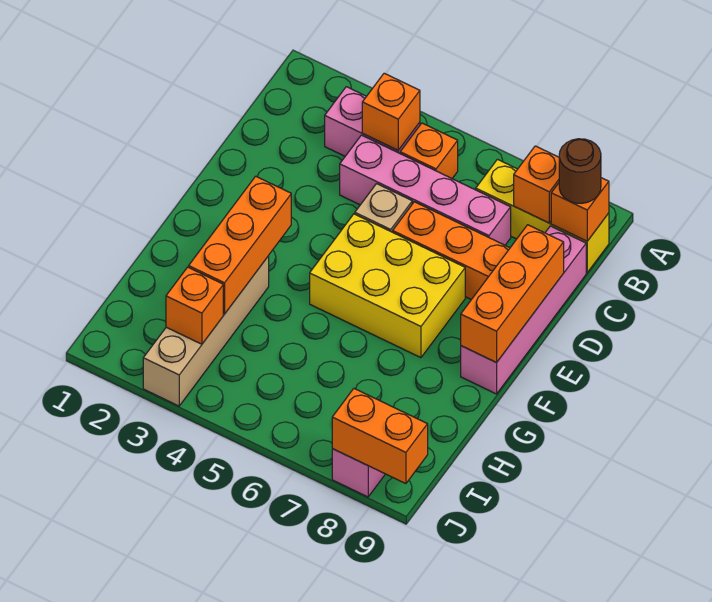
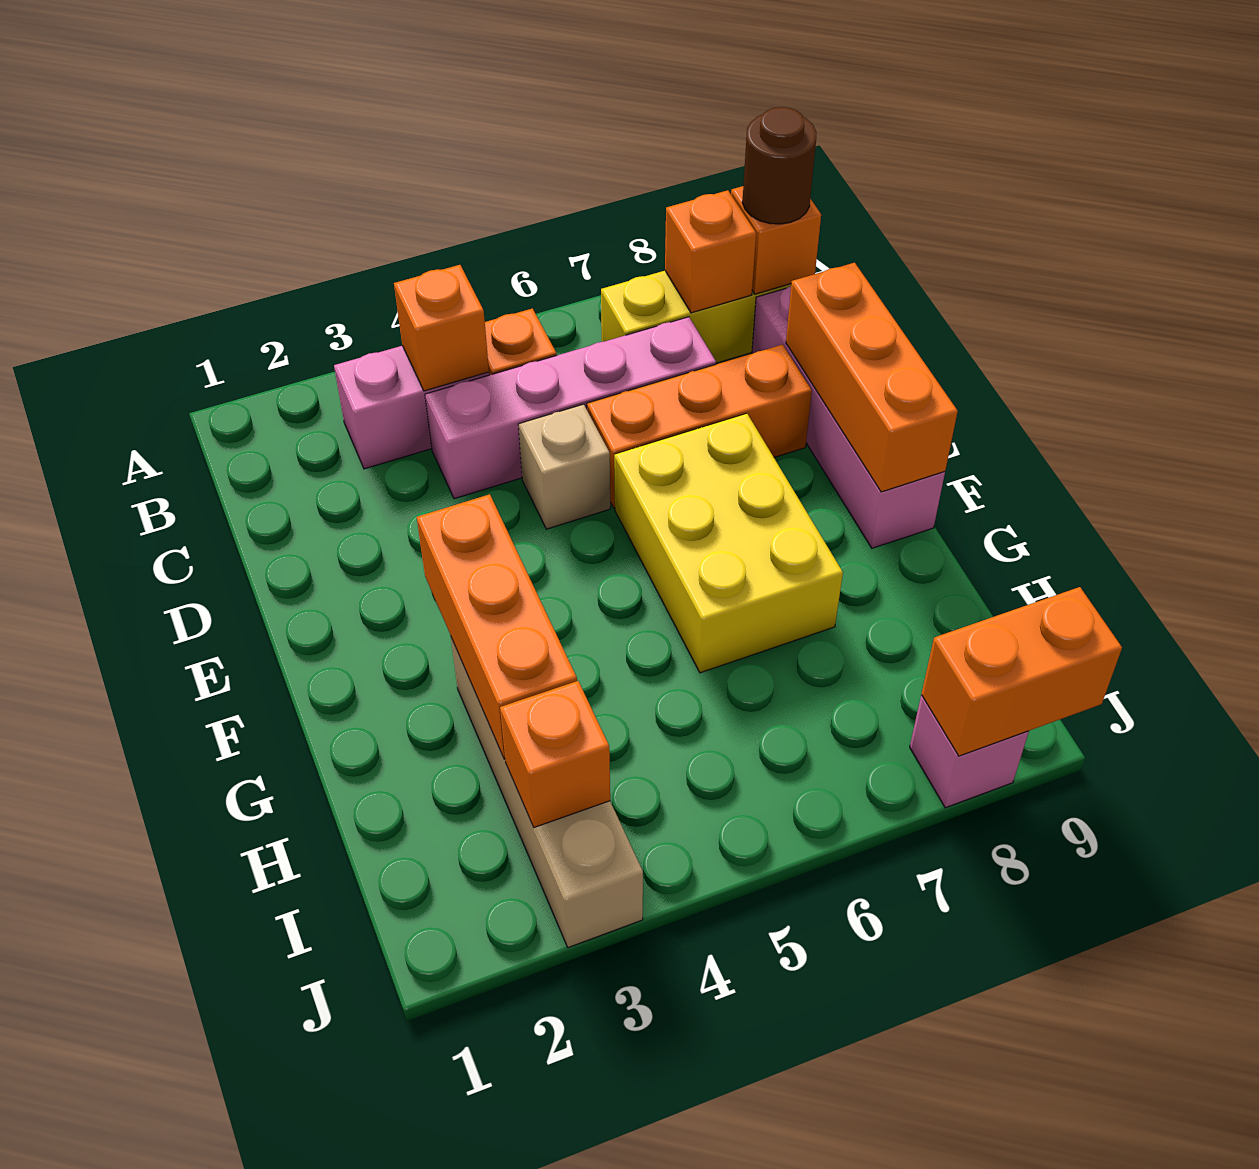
yellow 2x3 brick [310,214,465,358] -> yellow 2x3 brick turned to [614,414,843,673]

